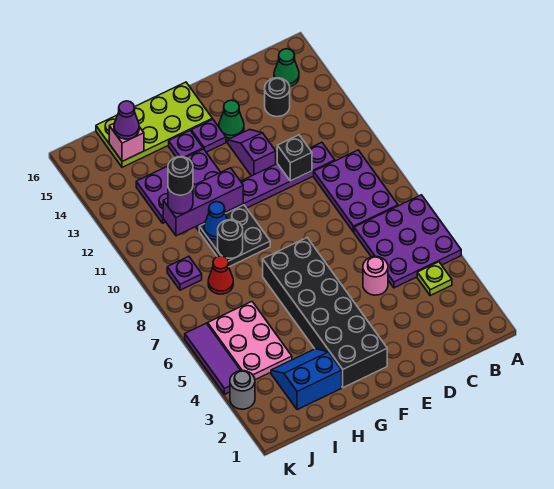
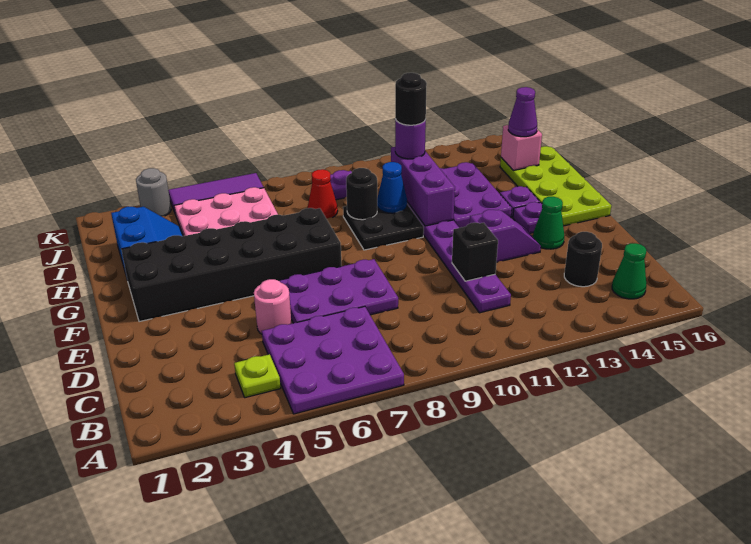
purple 2x3 plate [314,150,398,232] -> purple 2x3 plate moved to [279,259,398,323]

